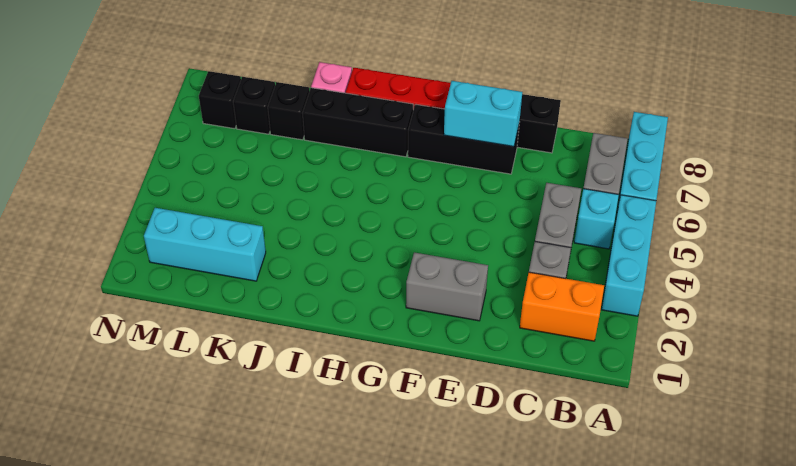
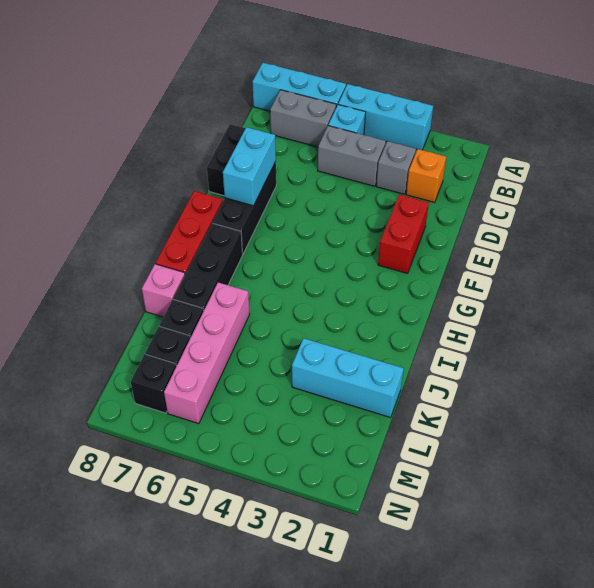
orange 1x2 brick [520,272,604,341] -> orange 1x1 brick [406,149,446,202]
grey 1x2 brick [406,252,488,321] -> red 1x2 brick [378,194,429,274]
none -> pink 1x4 brick [164,283,250,424]
cyan 1x3 brick [144,208,266,281] -> cyan 1x3 brick turned to [292,338,404,418]

